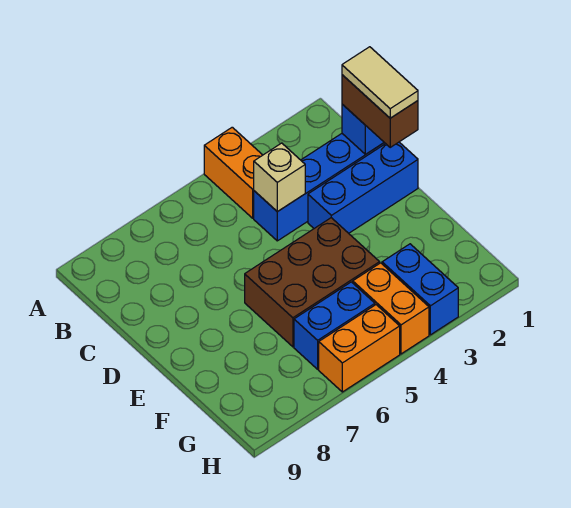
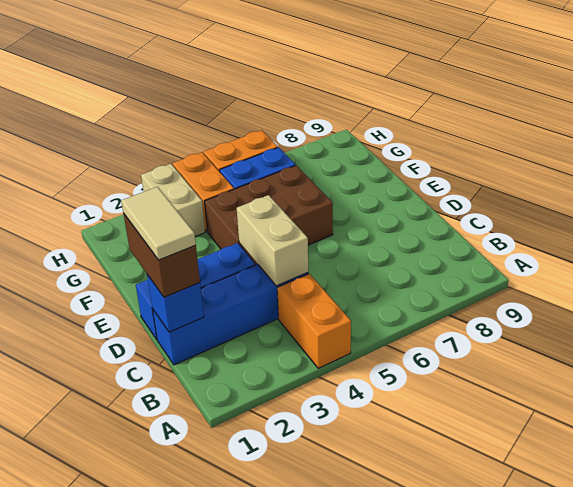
tan 1x1 brick [254,143,305,212] -> tan 1x2 brick [237,195,308,286]
blue 1x2 brick [382,244,458,335] -> tan 1x2 brick [141,164,205,237]

